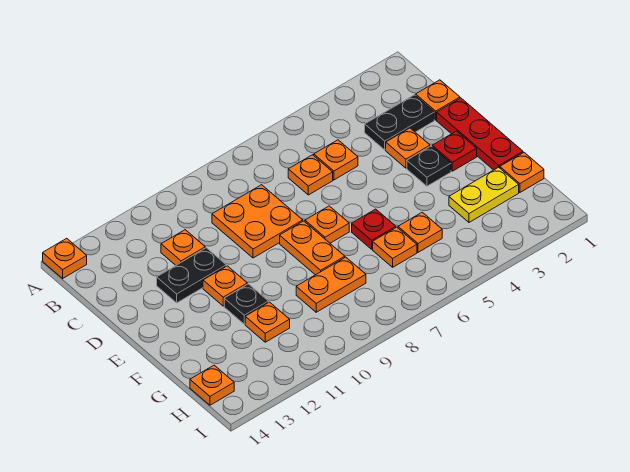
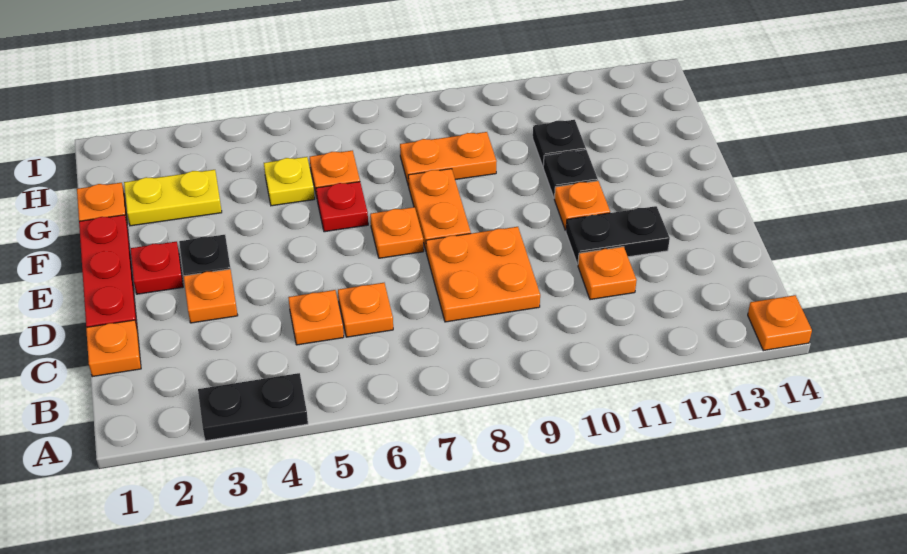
black 1x2 plate [365,95,434,150] -> black 1x2 plate moved to [198,373,308,441]
orange 1x1 plate [398,212,442,252] -> yellow 1x1 plate [264,157,315,206]
orange 1x1 plate [245,302,290,342] -> black 1x1 plate [533,120,586,166]
orange 1x1 plate [190,365,234,405] -> none

